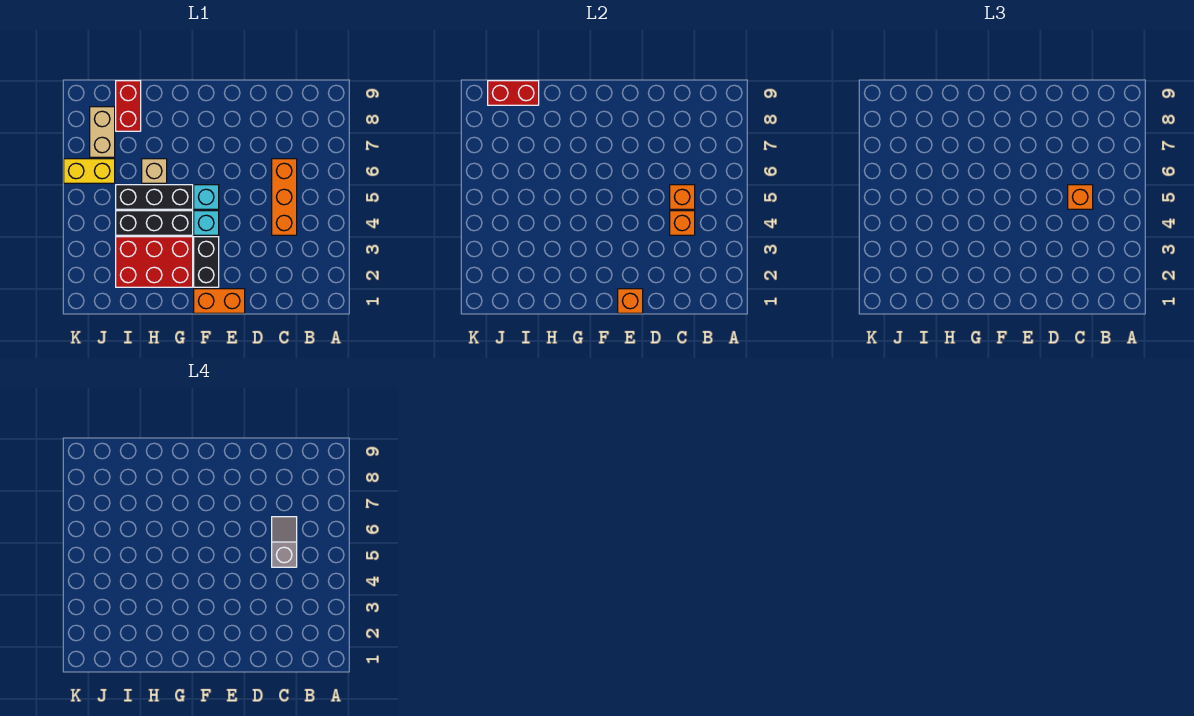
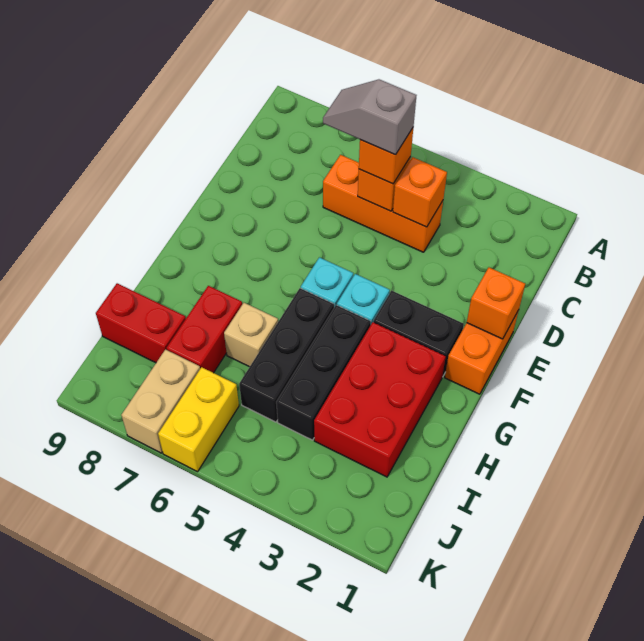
red 1x2 brick [488,81,539,105] -> red 1x2 brick moved to [167,286,242,373]
tan 1x2 brick [90,107,115,157] -> tan 1x2 brick turned to [121,349,200,453]

